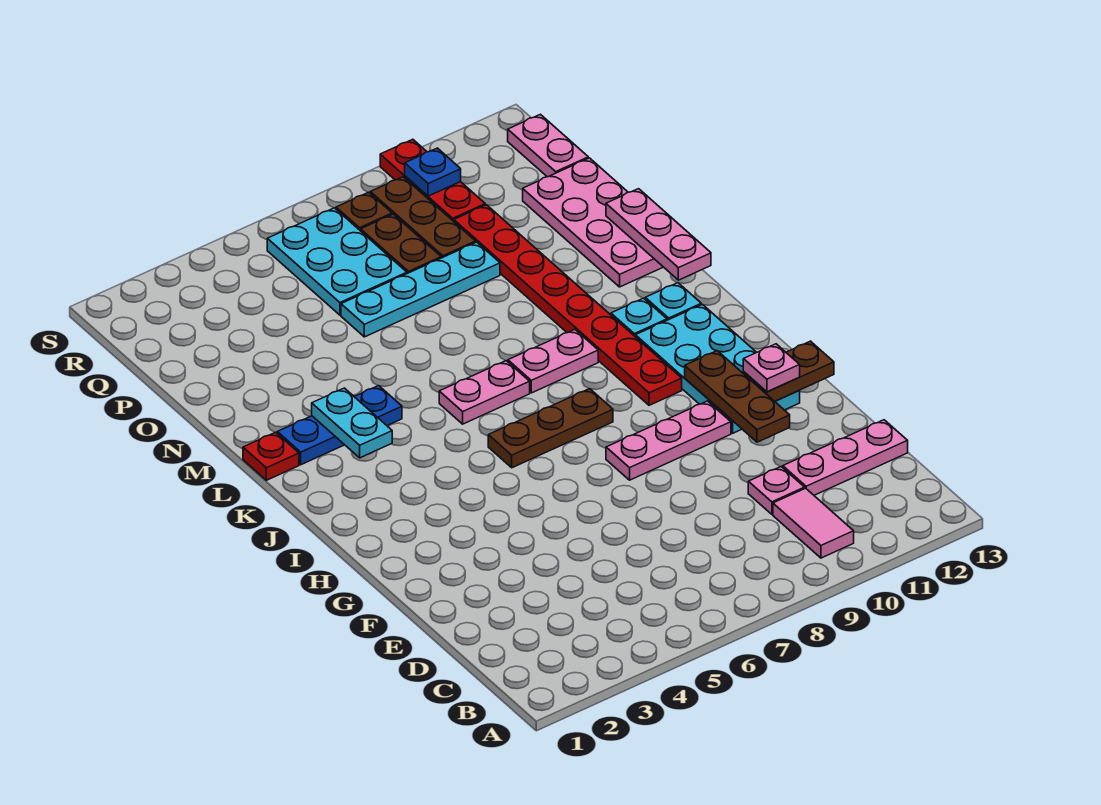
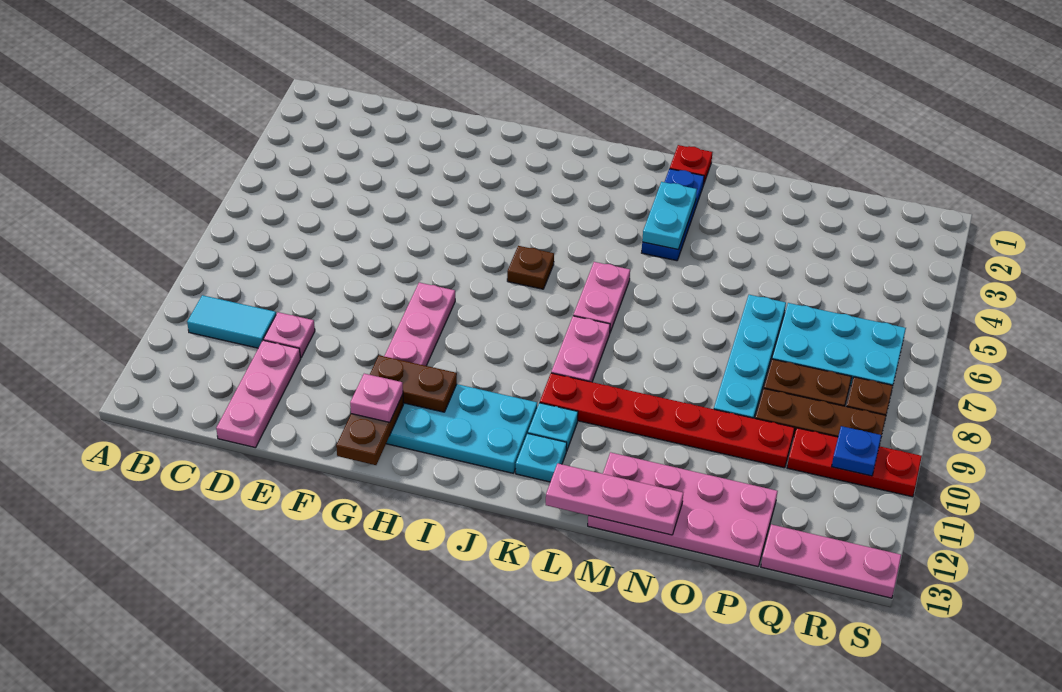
pink 1x2 tile [773,488,854,558] -> cyan 1x2 tile [187,295,276,348]
brown 1x3 plate [685,351,790,442] -> brown 1x2 plate [370,355,457,412]
brown 1x3 plate [488,389,613,468] -> brown 1x1 plate [507,246,554,289]
red 1x8 plate [454,205,682,405] -> red 1x6 plate [540,373,794,468]
cyan 1x2 plate [312,388,392,458] -> cyan 1x2 plate turned to [642,182,697,250]
pink 1x2 plate [508,114,588,177] -> pink 1x3 plate [761,524,901,598]

